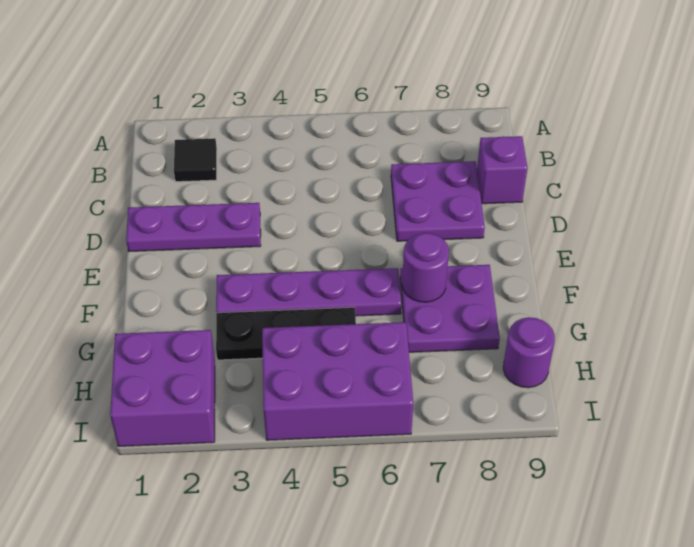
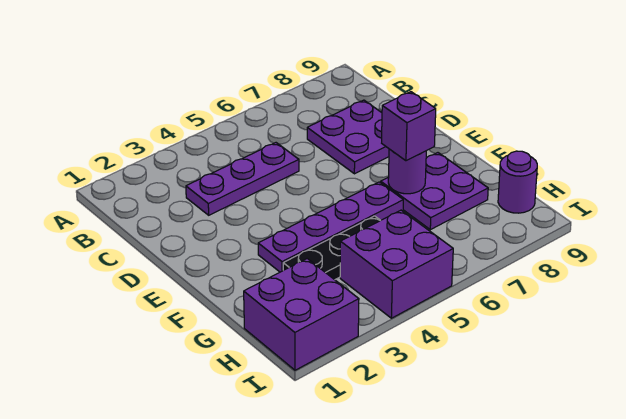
black 1x1 tile [174,138,217,182] -> none
purple 1x1 brick [477,136,527,204] -> purple 1x1 brick moved to [382,92,436,161]
purple 1x3 plate [126,203,261,252] -> purple 1x3 plate moved to [186,143,299,215]
purple 2x3 brick [262,322,413,440] -> purple 2x2 brick [340,210,453,318]

